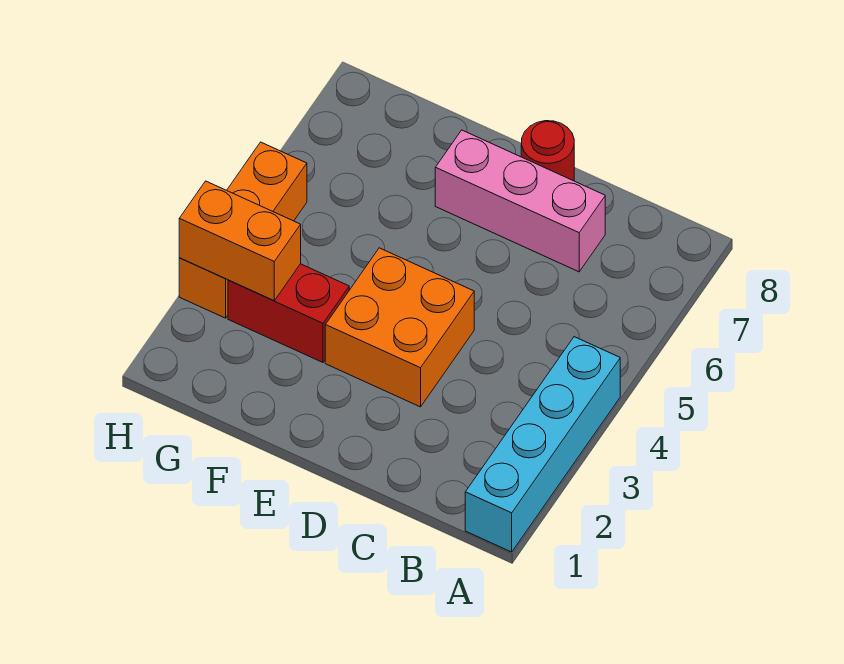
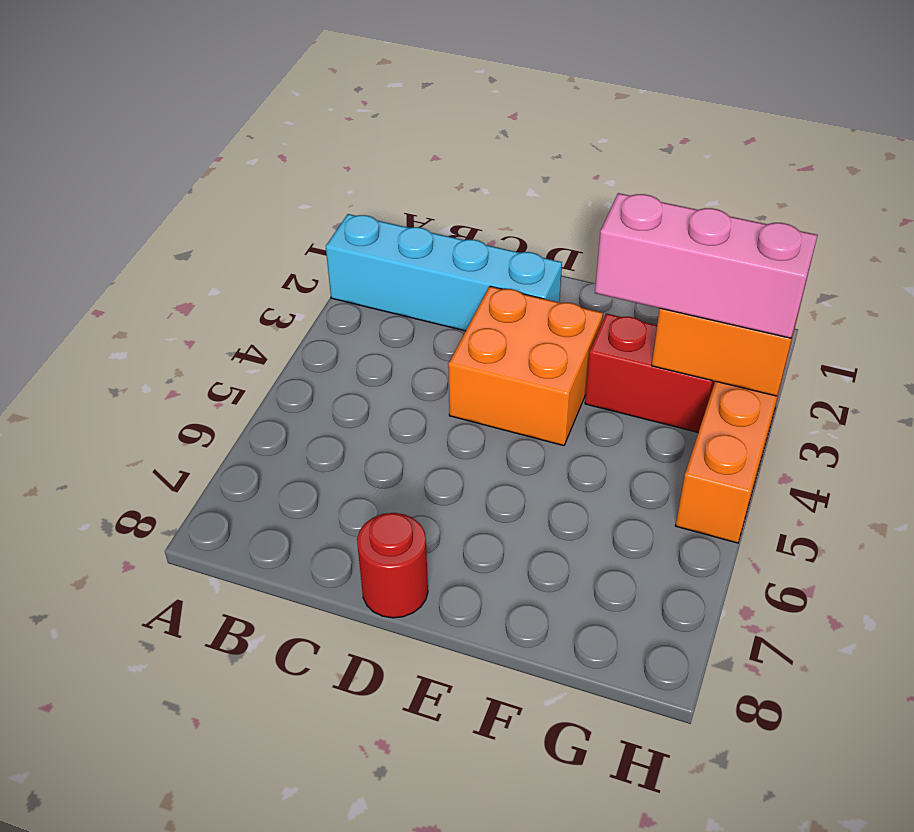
cyan 1x4 brick [465,337,620,552] -> cyan 1x4 brick turned to [326,214,562,331]
pink 1x3 brick [435,130,605,272] -> pink 1x3 brick moved to [595,193,818,338]

